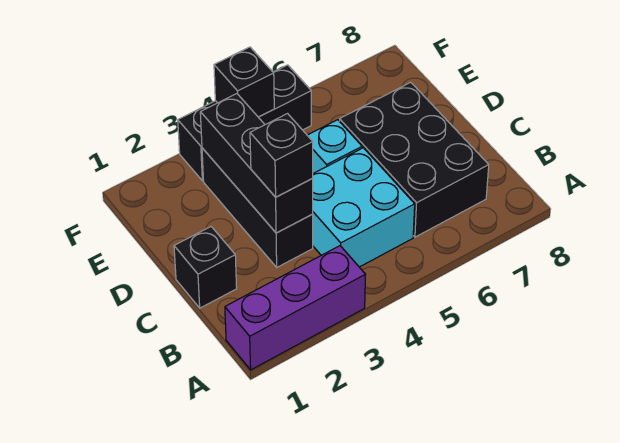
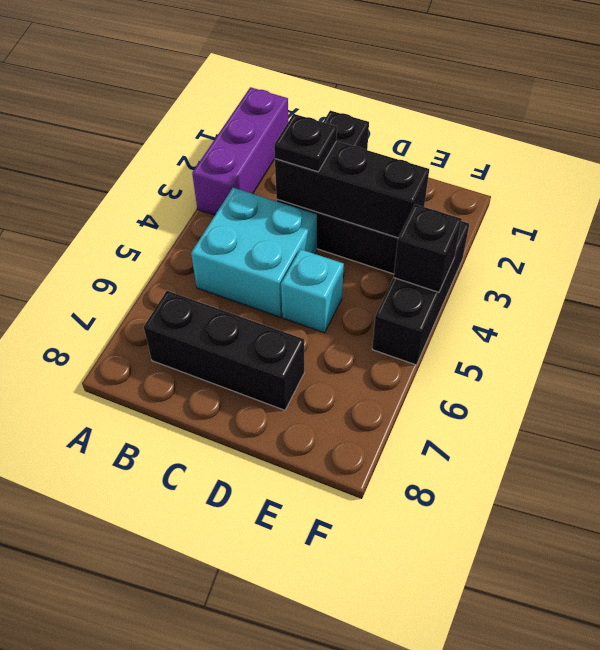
black 2x3 brick [340,82,489,237] -> black 1x3 brick [144,291,304,410]
black 1x1 brick [250,114,313,197] -> black 1x1 plate [274,114,337,172]

